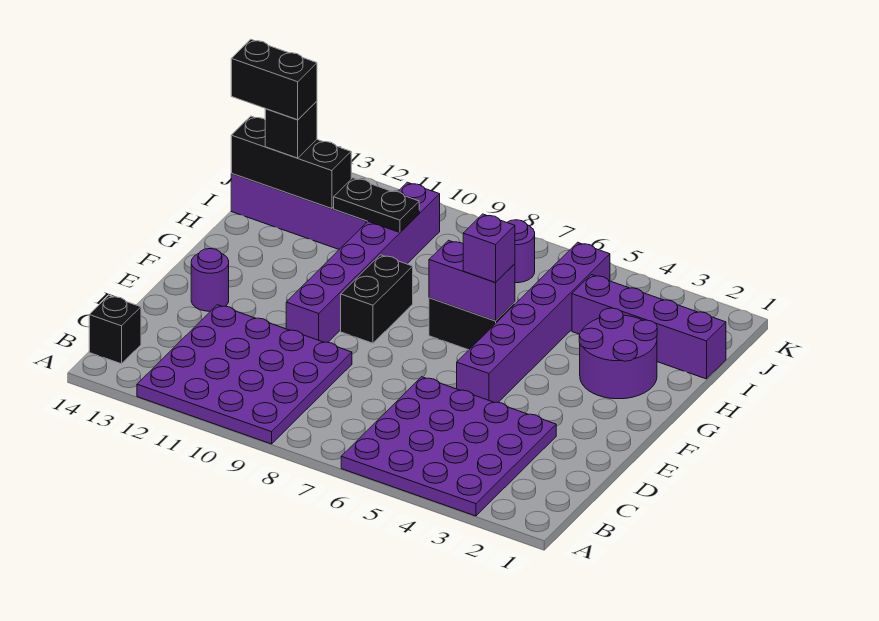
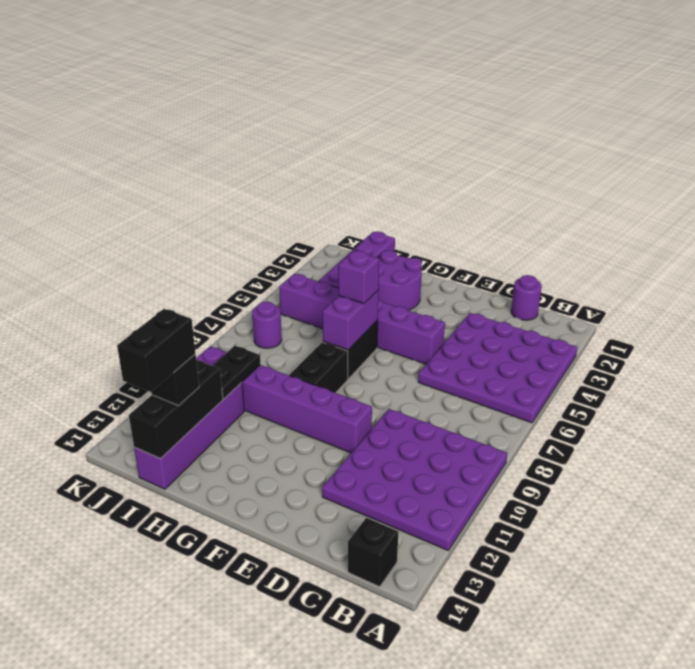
purple 1x1 round brick [191,249,229,311] -> purple 1x1 round brick moved to [511,275,542,320]
black 1x2 brick [341,255,413,343] -> black 1x2 brick turned to [289,342,348,393]

